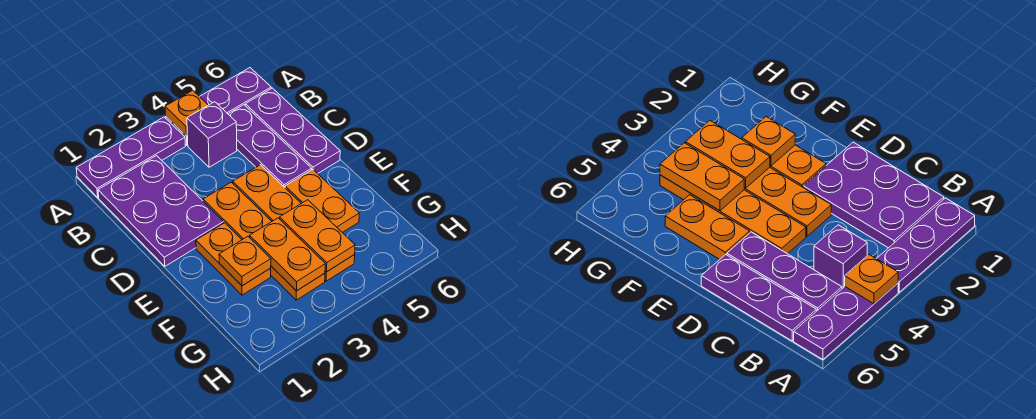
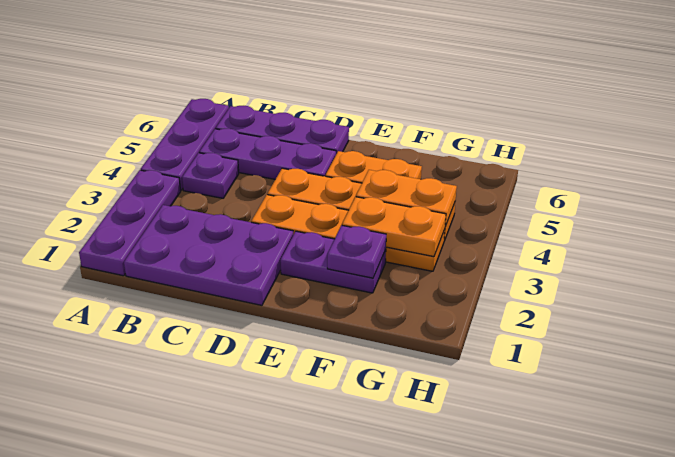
orange 1x1 plate [165,90,208,136] -> none
purple 1x1 brick [187,102,237,167] -> purple 1x1 plate [182,153,239,198]
orange 1x2 plate [196,223,271,295] -> purple 1x2 plate [280,231,386,293]
orange 1x1 plate [219,237,271,286] -> purple 1x1 plate [327,226,386,278]

